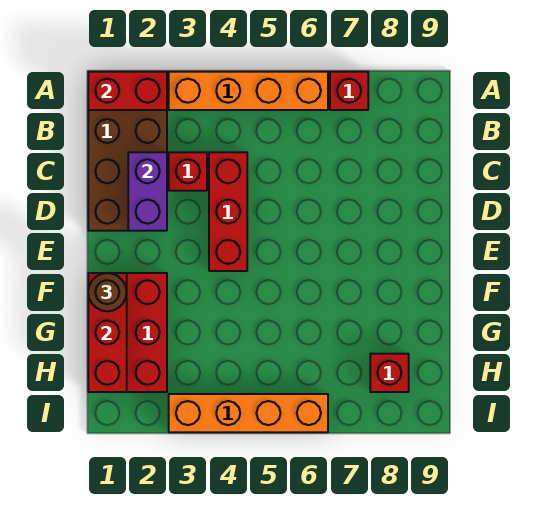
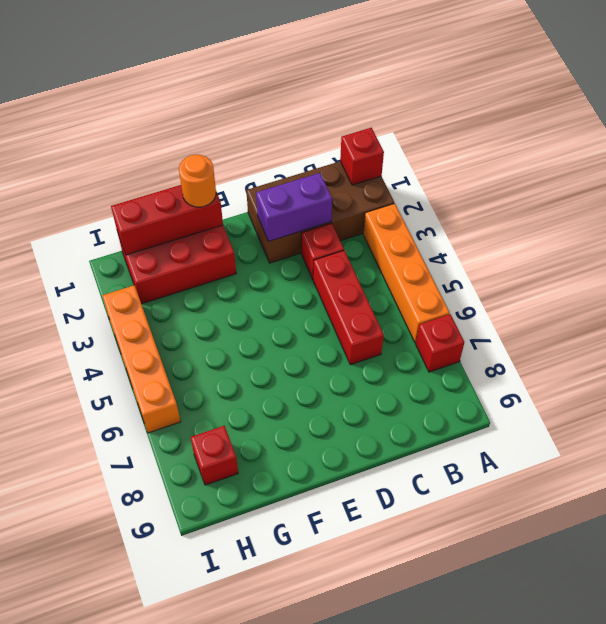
red 1x2 brick [88,72,167,110] -> red 1x1 brick [340,128,384,185]
red 1x3 brick [209,152,247,271] -> red 1x3 brick turned to [313,251,384,365]
brown 1x1 round brick [88,273,127,311] -> orange 1x1 round brick [179,155,216,207]

